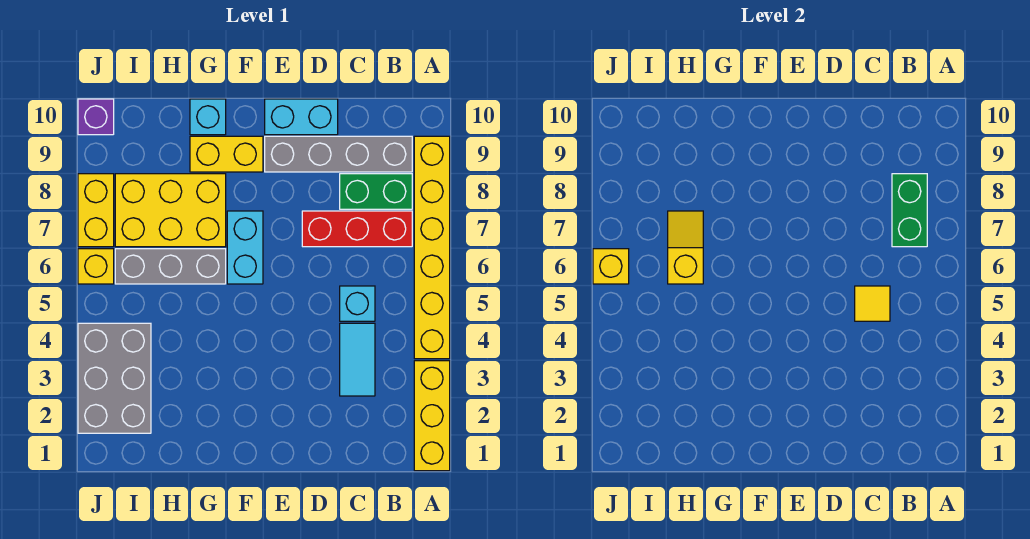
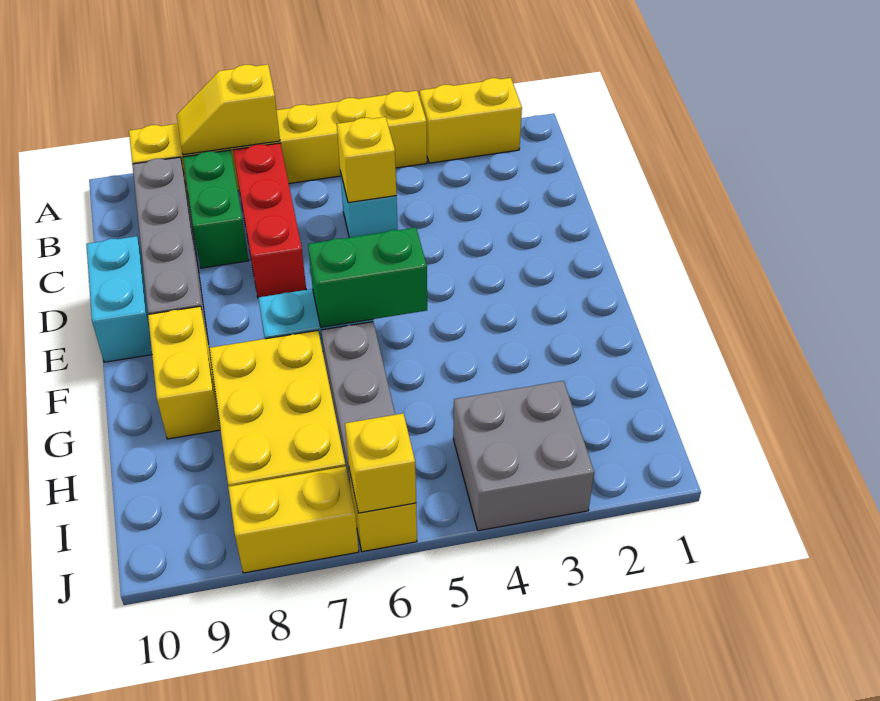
yellow 1x3 brick [414,361,450,471] -> yellow 1x2 brick [420,78,522,163]
green 1x2 brick [892,174,927,247] -> green 1x2 brick moved to [308,228,427,327]
cyan 1x2 tile [340,323,375,396] -> none
yellow 1x1 tile [855,286,890,321] -> yellow 1x1 brick [337,117,396,203]
cyan 1x1 brick [190,99,226,135] -> none
yellow 1x2 slope [668,211,703,284] -> yellow 1x2 slope moved to [177,64,280,155]
grey 2x3 brick [78,323,151,433] -> grey 2x2 brick [453,381,594,531]
purple 1x1 brick [78,99,114,135] -> none

